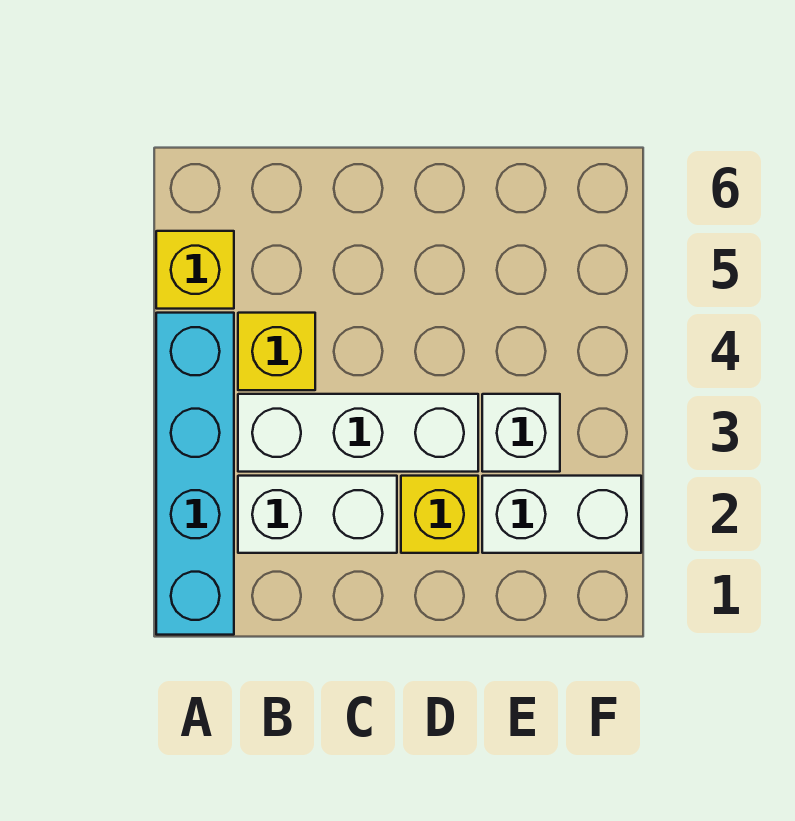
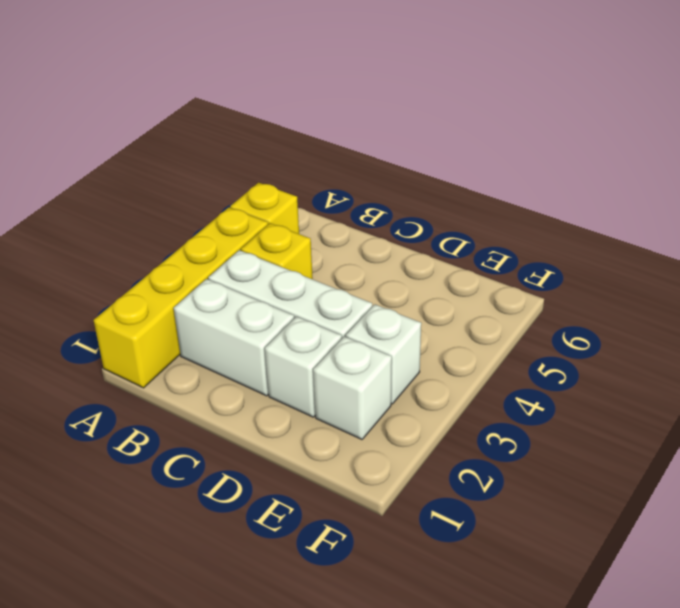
cyan 1x4 brick [156,313,234,635] -> yellow 1x4 brick [94,207,268,388]
yellow 1x1 brick [401,476,478,553] -> white 1x1 brick [265,317,342,417]
white 1x2 brick [482,476,641,553] -> white 1x1 brick [313,337,392,439]

